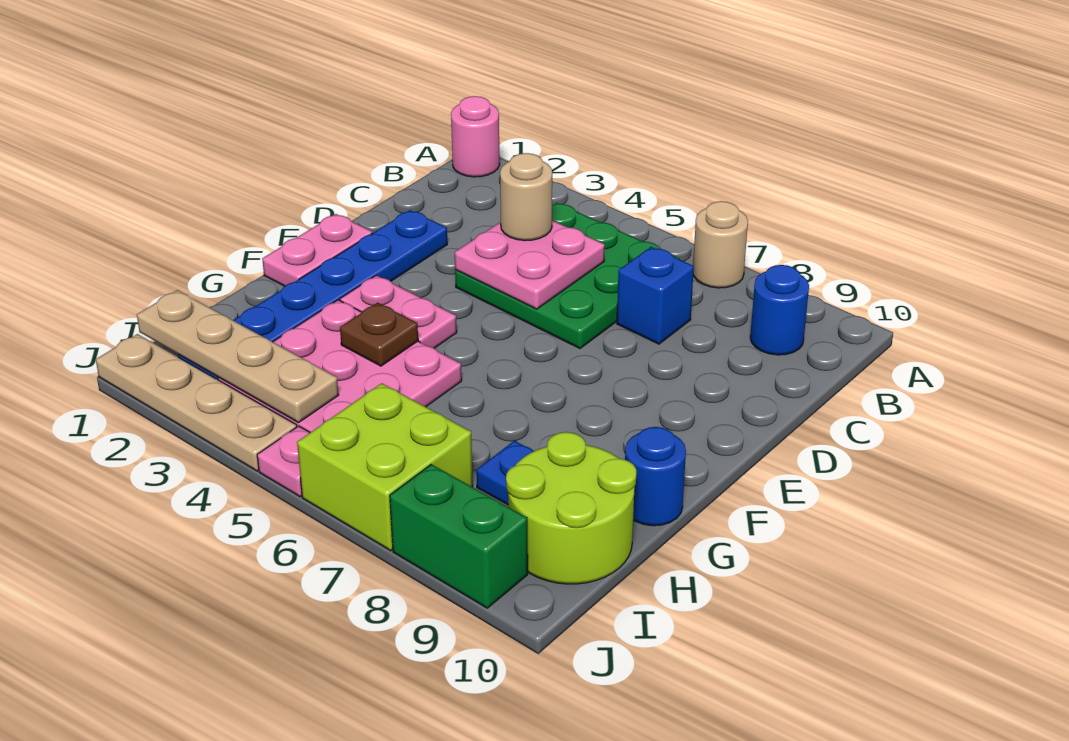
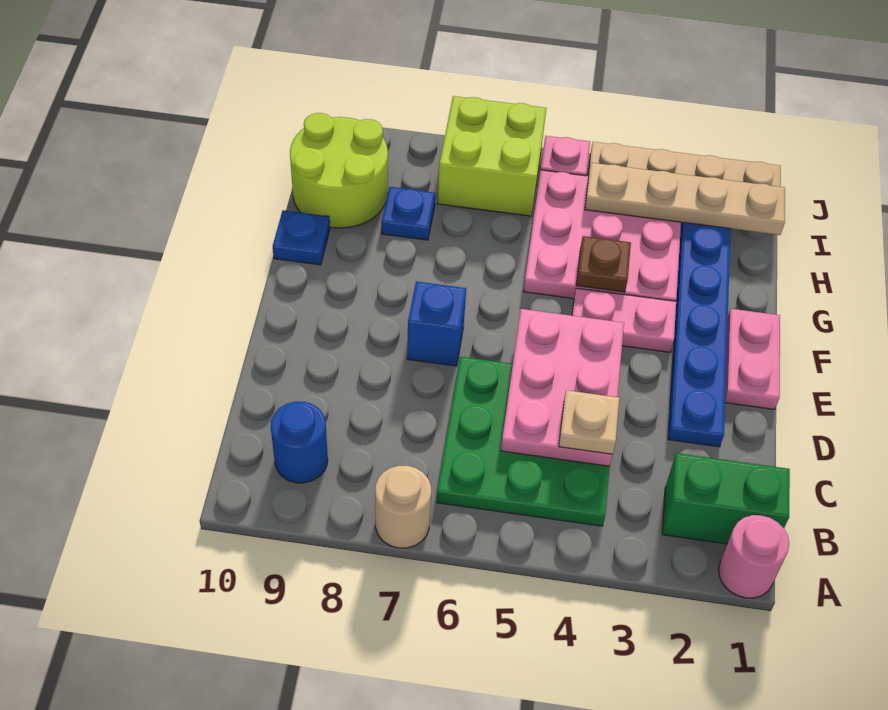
pink 2x2 plate [455,220,605,309] -> pink 2x3 plate [501,309,624,466]
tan 1x1 round brick [500,153,552,241] -> tan 1x1 plate [559,390,619,454]
blue 1x1 brick [617,247,694,344] -> blue 1x1 brick moved to [407,281,466,366]
blue 1x1 round brick [625,427,686,526] -> blue 1x1 plate [273,210,330,265]
green 1x2 brick [390,464,528,608] -> green 1x2 brick moved to [662,453,790,544]

